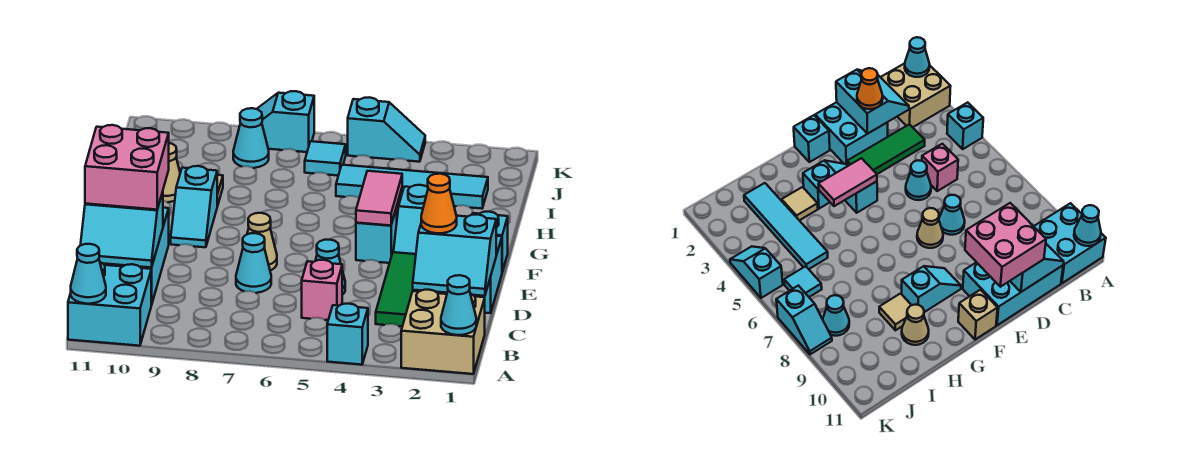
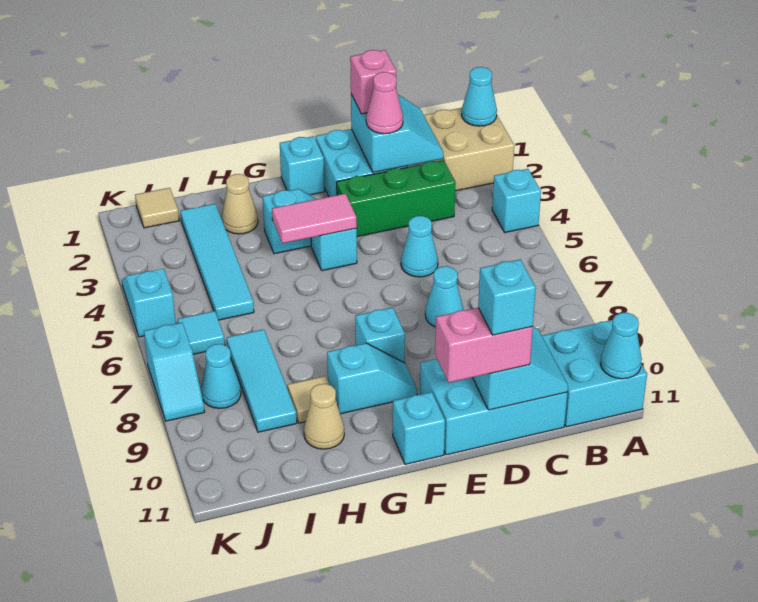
green 1x3 tile [376,252,419,326] -> green 1x3 brick [337,160,456,237]
pink 1x1 brick [302,260,342,320] -> pink 1x1 brick moved to [350,50,396,114]
orange 1x1 cone [421,174,457,233] -> pink 1x1 cone [366,72,403,134]
pink 2x2 brick [85,125,169,210] -> pink 1x2 brick [435,308,533,383]
none -> cyan 1x1 brick [478,260,536,335]
tan 1x1 cone [247,213,277,270] -> tan 1x1 cone moved to [222,174,258,234]
none -> cyan 1x1 brick [355,307,405,363]
tan 1x1 brick [958,290,998,340] -> cyan 1x1 brick [393,392,445,464]
tan 1x1 tile [782,187,818,220] -> tan 1x1 tile moved to [135,188,179,228]
none -> cyan 1x3 tile [227,329,297,432]

